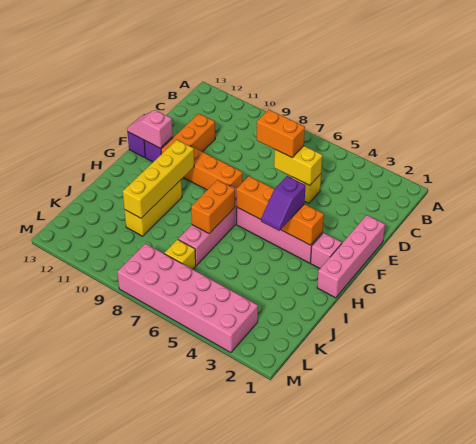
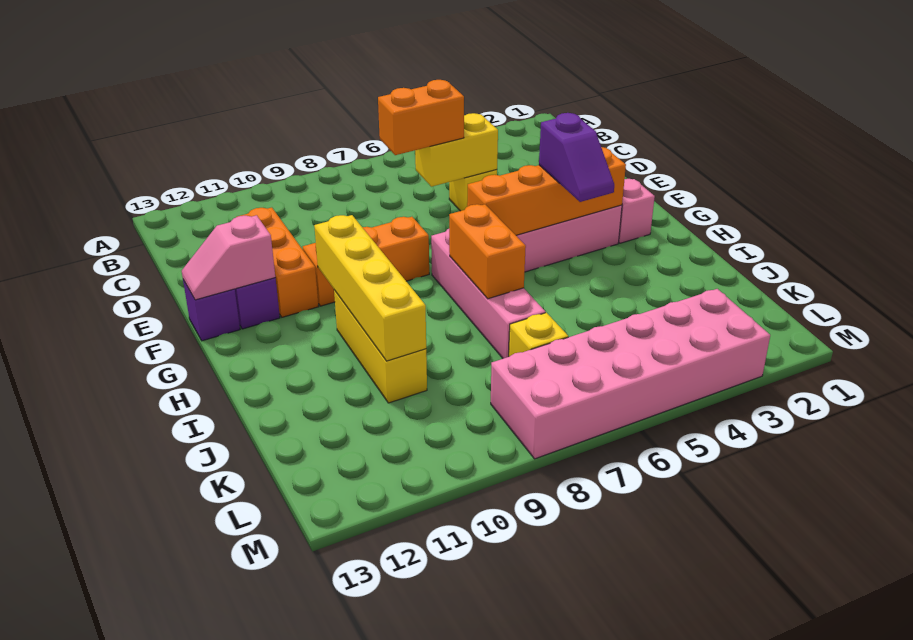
pink 1x4 brick [317,215,385,298] -> none

